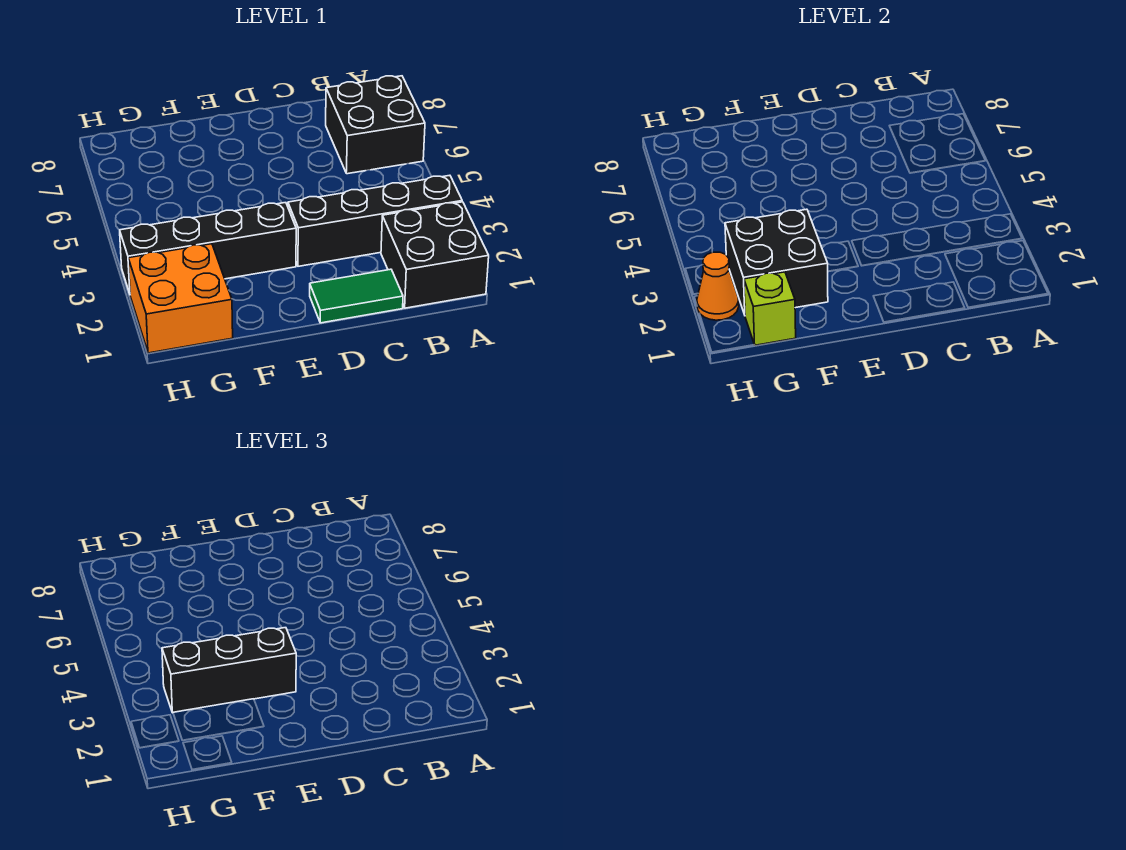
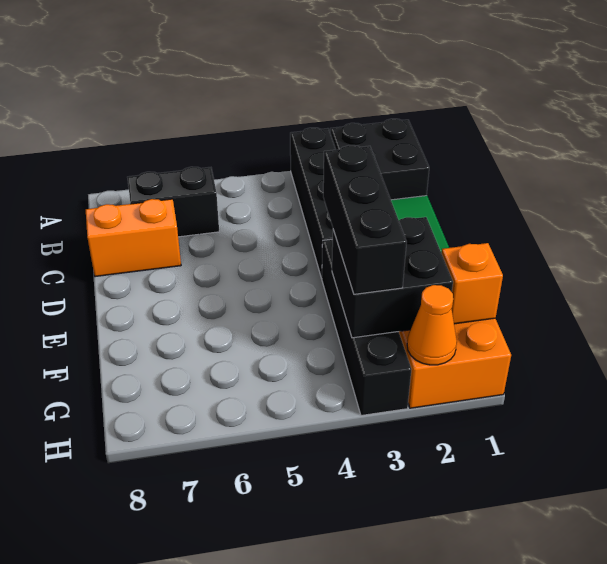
black 2x2 brick [326,76,425,174] -> black 1x2 brick [127,167,219,237]
none -> orange 1x2 brick [86,199,181,277]
lime 1x1 brick [744,272,796,345] -> orange 1x1 brick [441,243,503,324]

